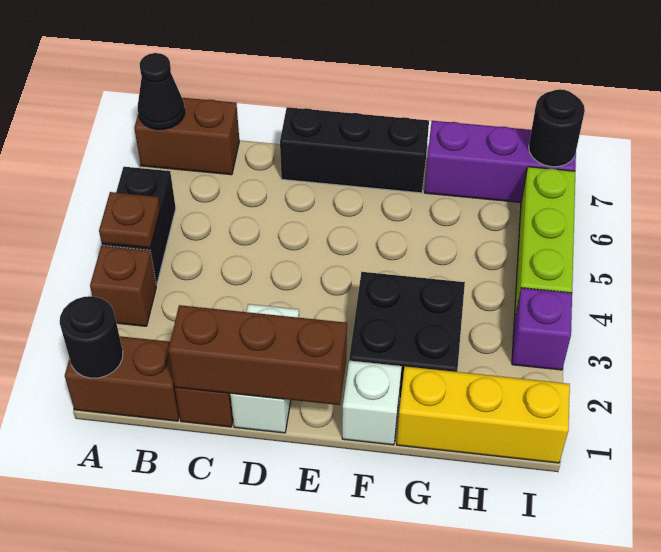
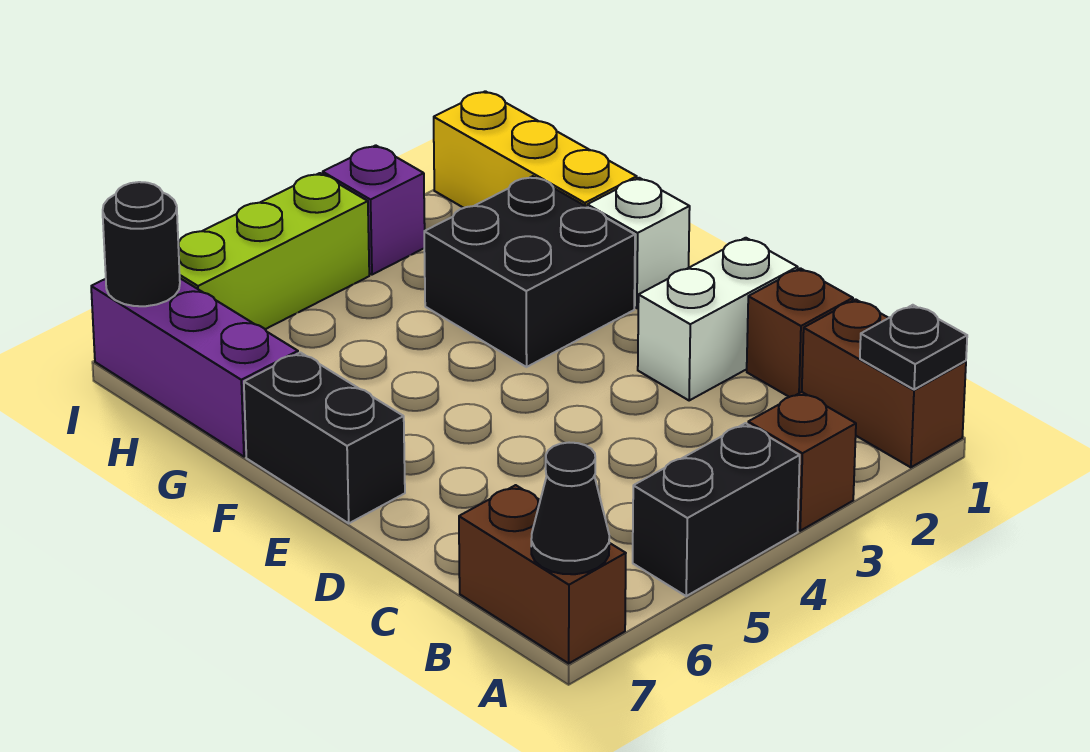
black 1x1 round brick [60,296,123,378] -> black 1x1 plate [860,305,967,390]
brown 1x1 plate [99,192,160,248] -> none
brown 1x3 brick [168,305,347,405] -> none
black 1x3 brick [280,107,429,193] -> black 1x2 brick [244,352,405,523]

